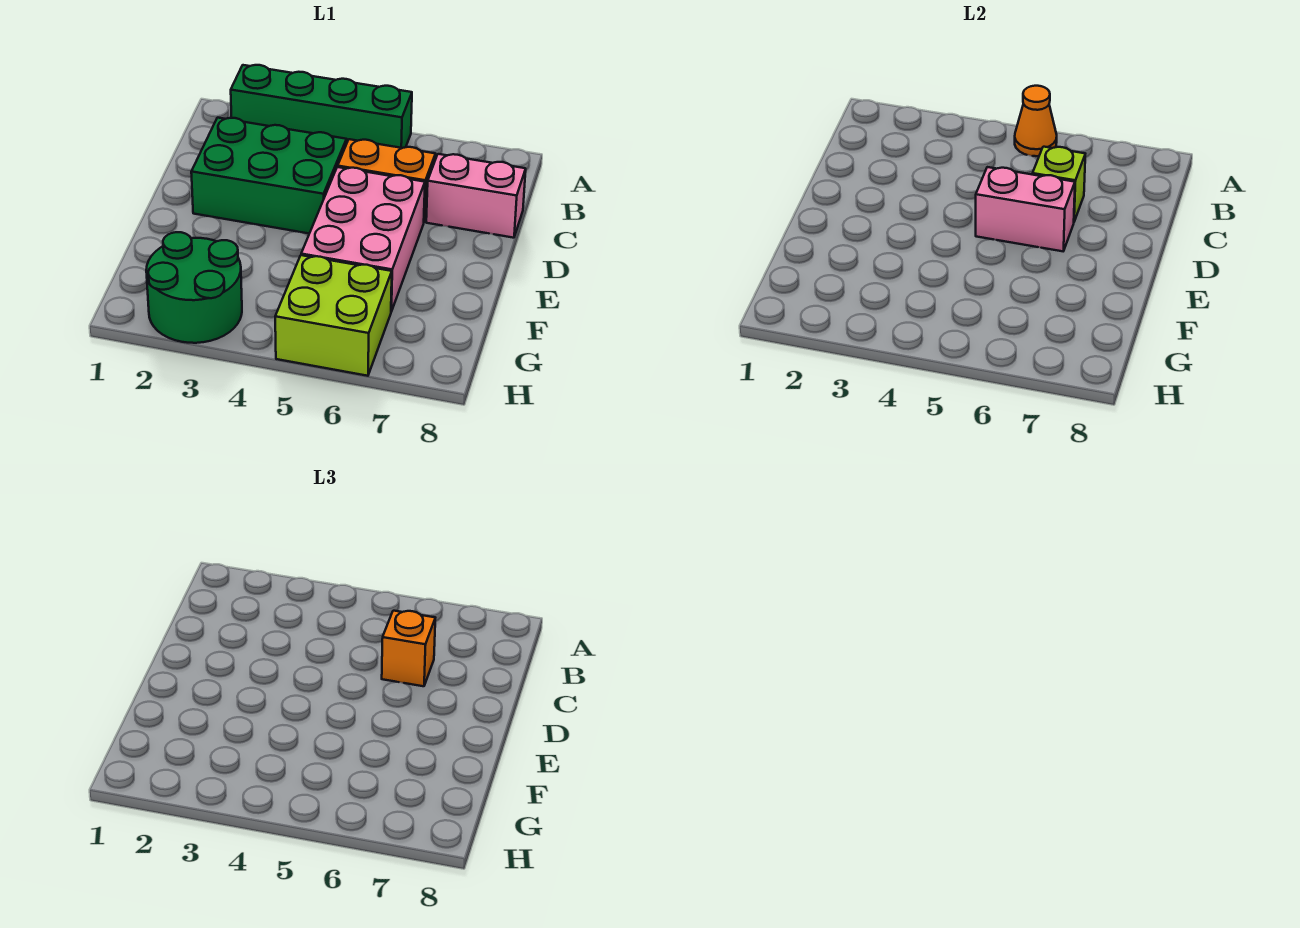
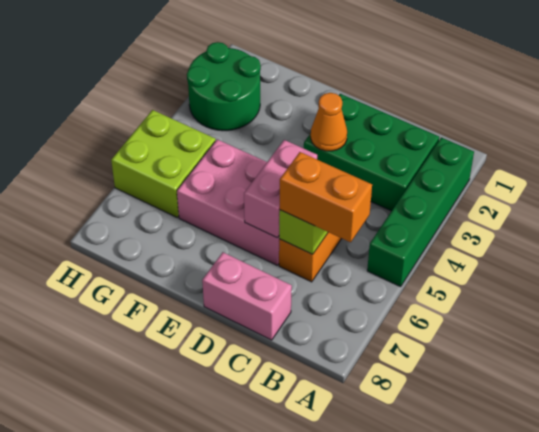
orange 1x1 cone [1015,86,1057,156] -> orange 1x1 cone moved to [311,93,347,151]
green 2x3 brick [191,118,346,234] -> green 2x3 brick turned to [304,94,439,211]
orange 1x1 brick [382,611,435,686] -> orange 1x2 brick [280,152,372,242]
pink 1x2 brick [426,154,526,238] -> pink 1x2 brick turned to [202,252,292,340]

